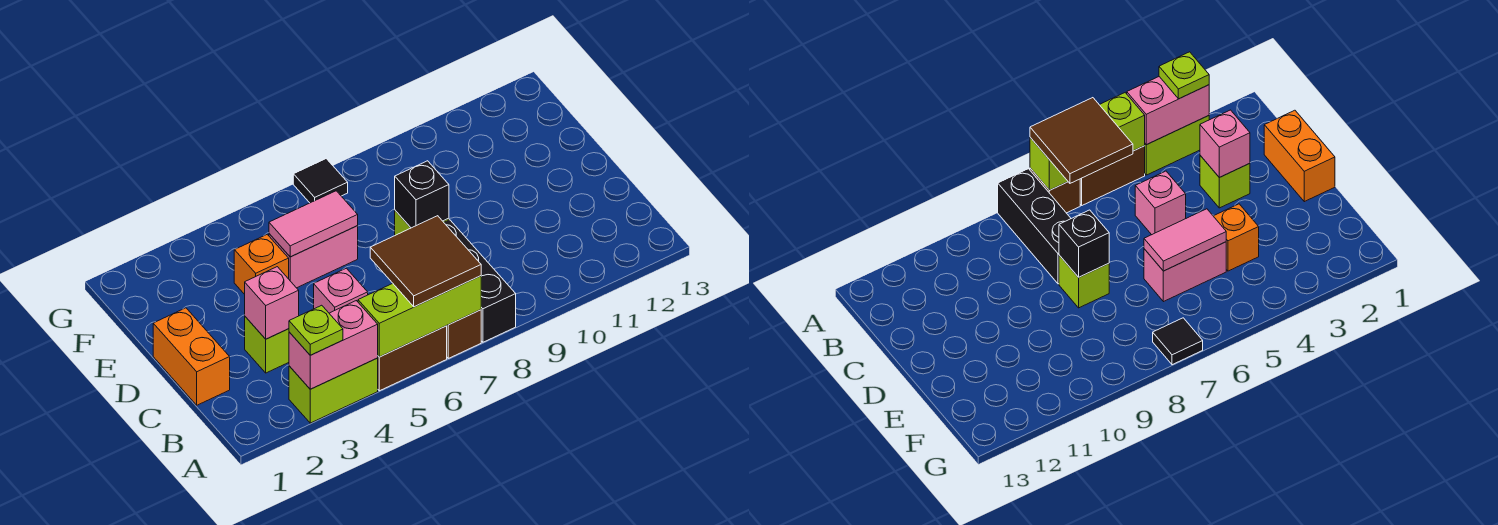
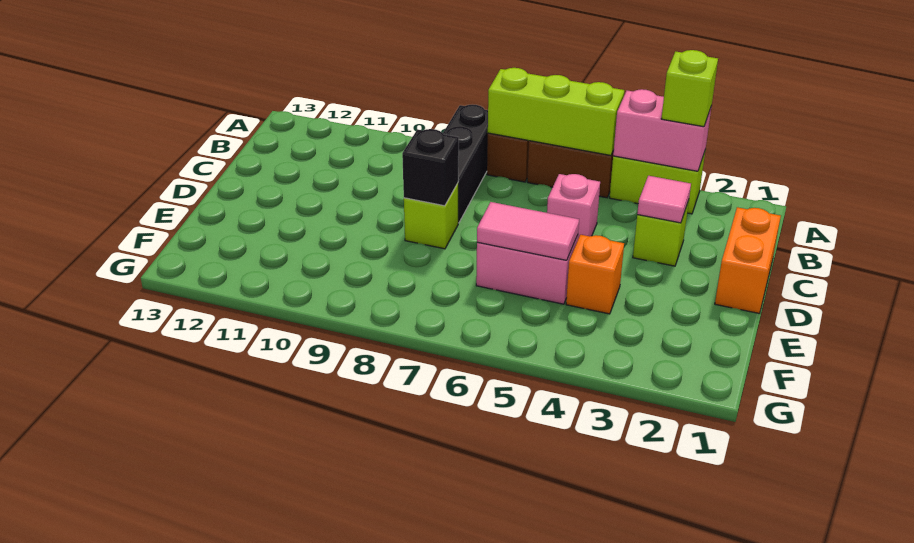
lime 1x1 plate [289,305,343,355] -> lime 1x1 brick [661,50,718,127]
brown 2x2 tile [370,216,481,307] -> none
pink 1x1 brick [245,267,299,339] -> pink 1x1 tile [637,176,691,223]
black 1x1 tile [293,159,348,203] -> none

